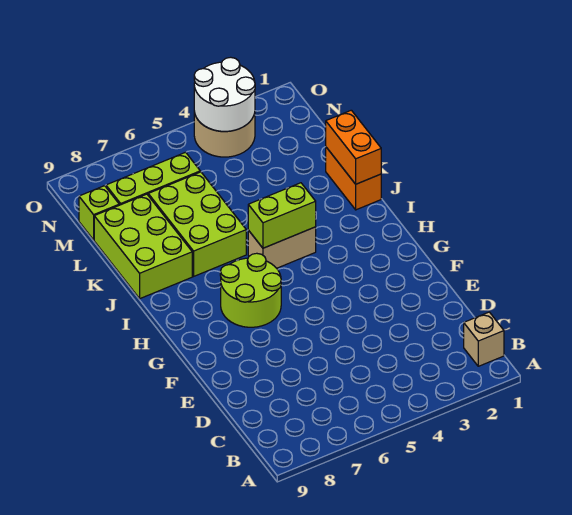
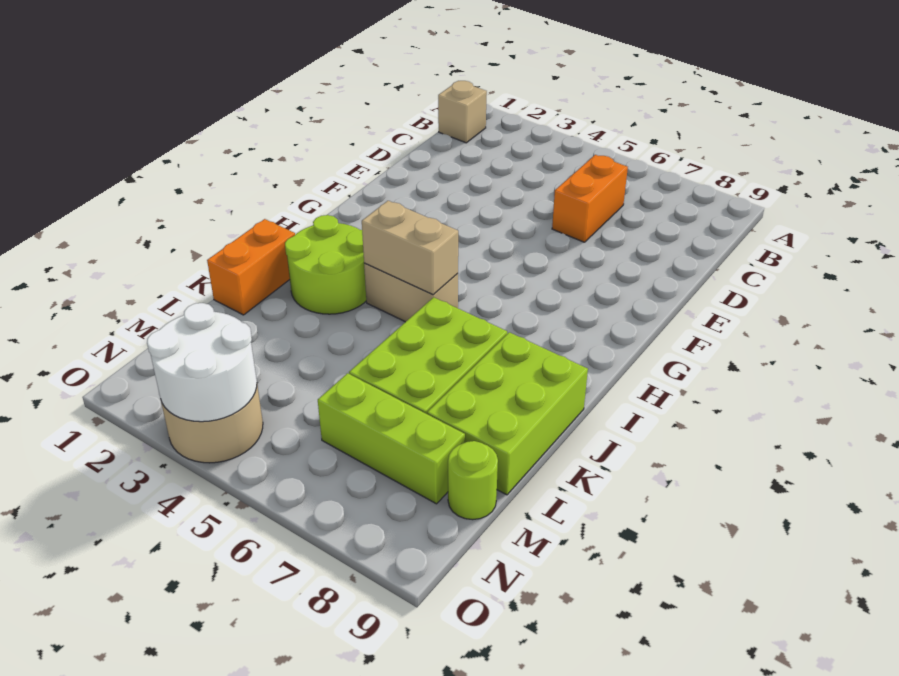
lime 2x2 round brick [220,253,281,327] -> lime 2x2 round brick moved to [285,215,366,314]
lime 1x2 brick [248,183,316,248] -> tan 1x2 brick [362,201,458,295]
orange 1x2 brick [326,110,381,184] -> orange 1x2 brick moved to [552,155,628,242]
lime 1x1 brick [79,186,119,240] -> lime 1x1 round brick [448,441,498,520]

